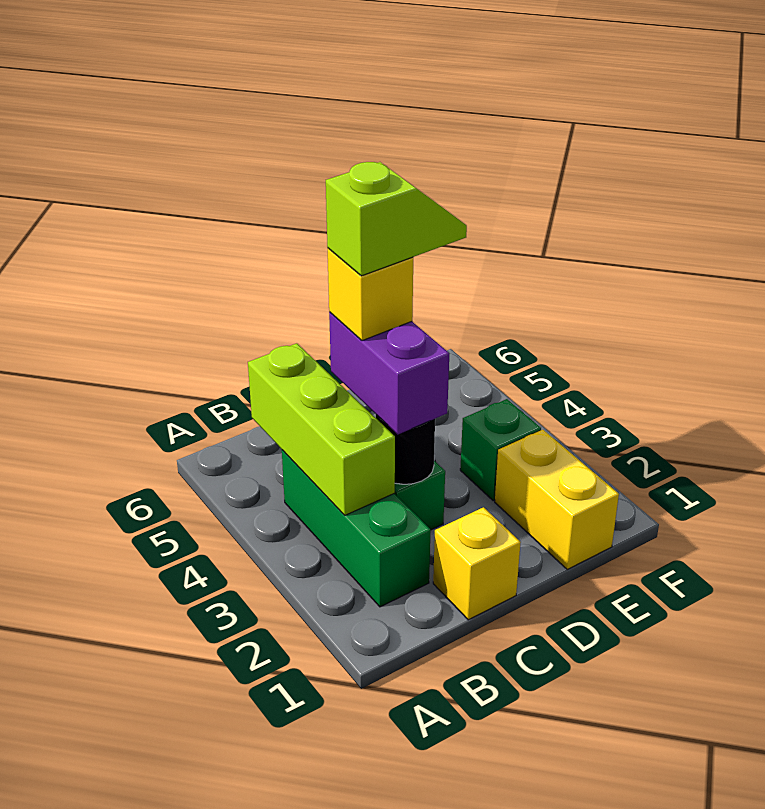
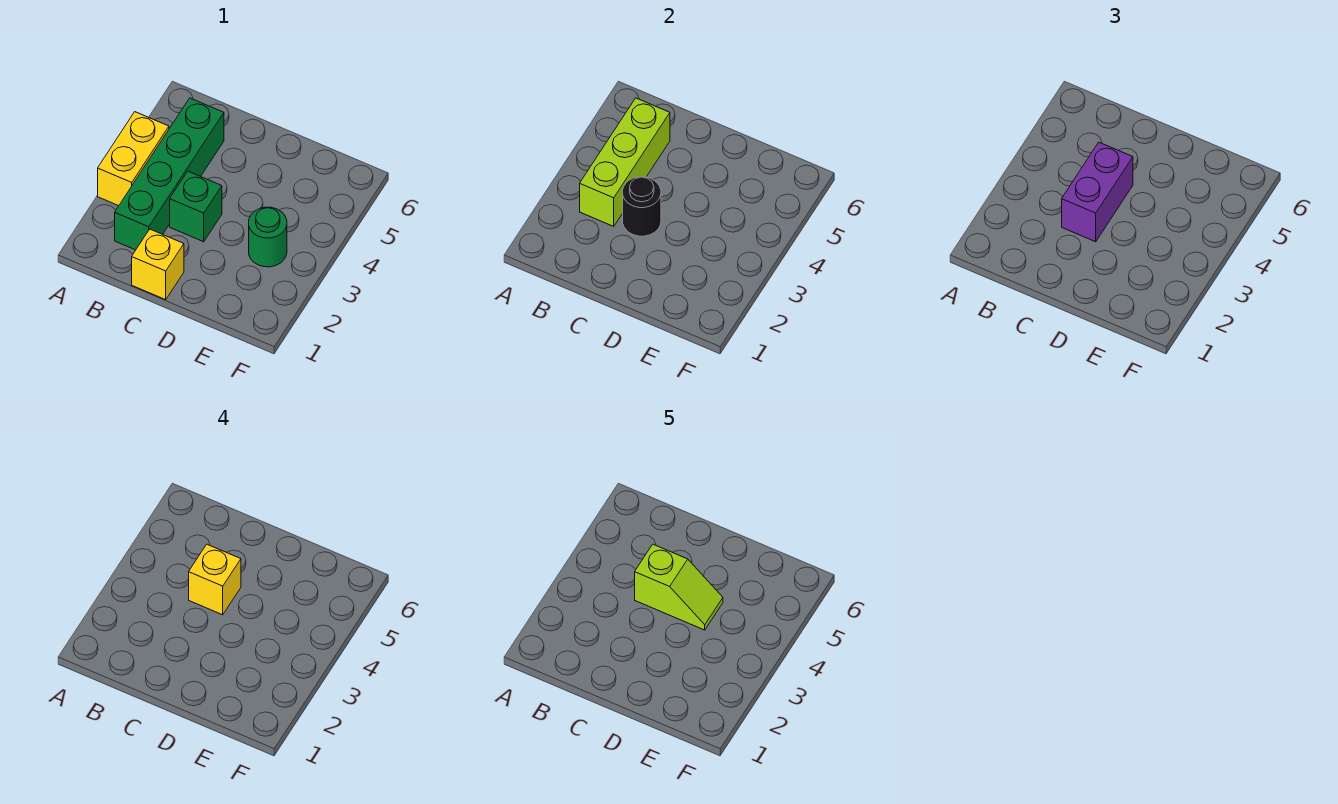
green 1x3 brick [282,450,431,607] -> green 1x4 brick [115,98,224,250]
yellow 1x2 brick [495,430,619,569] -> yellow 1x2 brick moved to [98,112,169,206]
green 1x1 brick [460,399,541,501] -> green 1x1 round brick [249,207,287,267]

